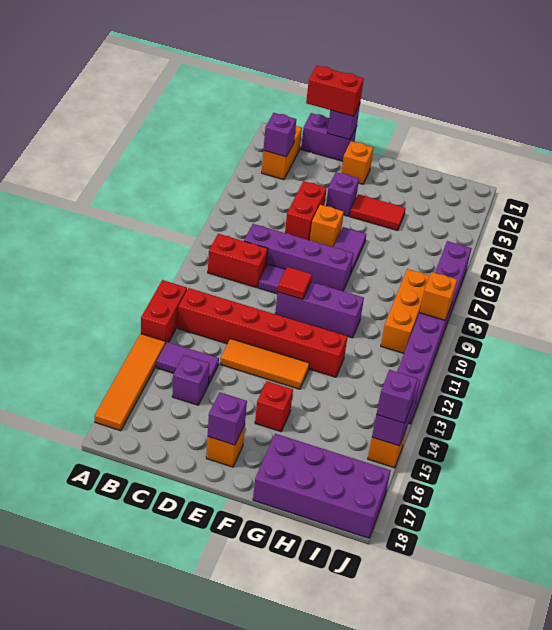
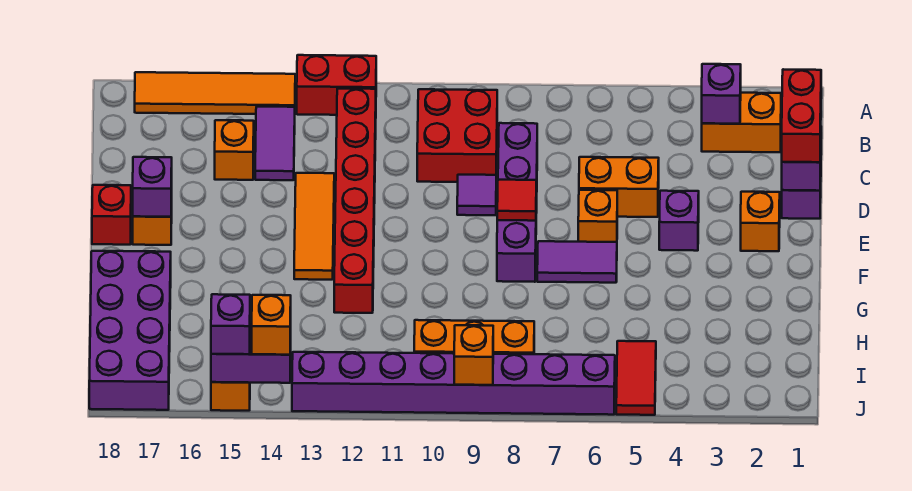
red 1x2 brick [208,234,268,288] -> red 2x2 brick [417,89,497,182]
purple 1x1 brick [172,355,210,405] -> orange 1x1 brick [215,120,254,180]
red 1x2 brick [285,181,327,240] -> orange 1x2 brick [579,157,659,217]
purple 1x3 brick [275,282,364,338] -> none
red 1x1 tile [278,267,312,299] -> red 1x1 tile moved to [497,180,536,221]
red 1x2 tile [350,194,406,231] -> red 1x2 tile moved to [616,341,656,415]
red 1x1 brick [255,381,293,432] -> red 1x1 brick moved to [92,185,131,245]
none -> orange 1x1 brick [252,295,291,355]

